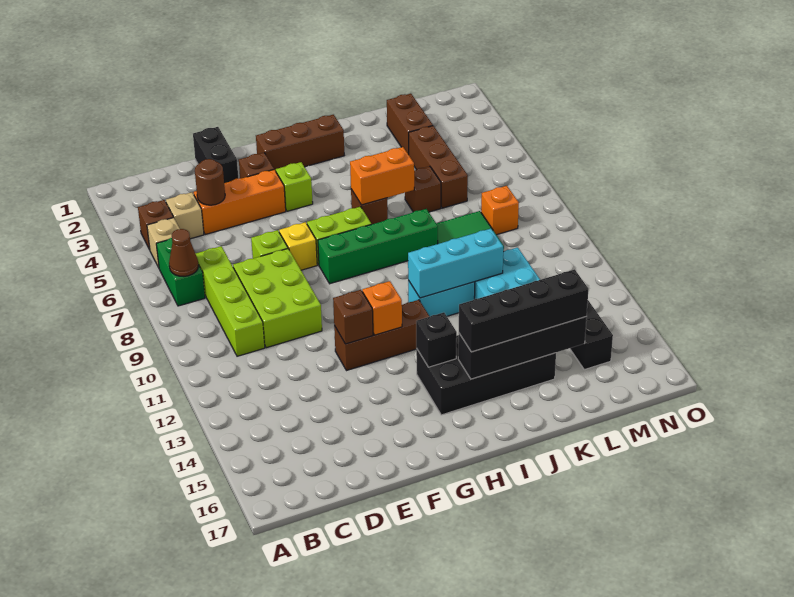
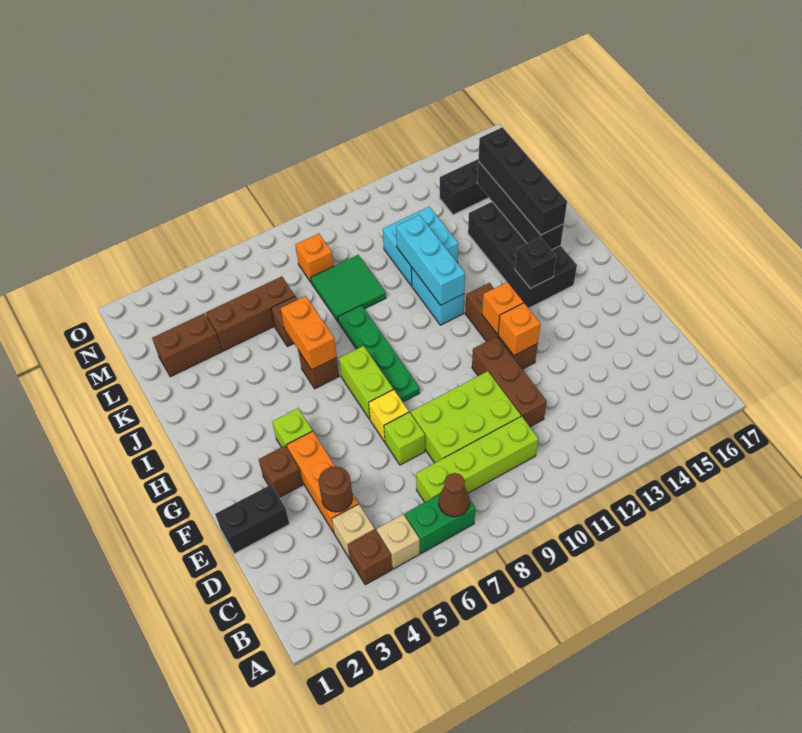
brown 1x1 brick [333,290,373,344] -> orange 1x1 brick [498,303,540,355]
brown 1x3 brick [256,115,344,171] -> brown 1x3 brick moved to [472,336,547,427]
green 1x4 brick [318,209,438,284] -> green 1x4 plate [338,305,420,402]

